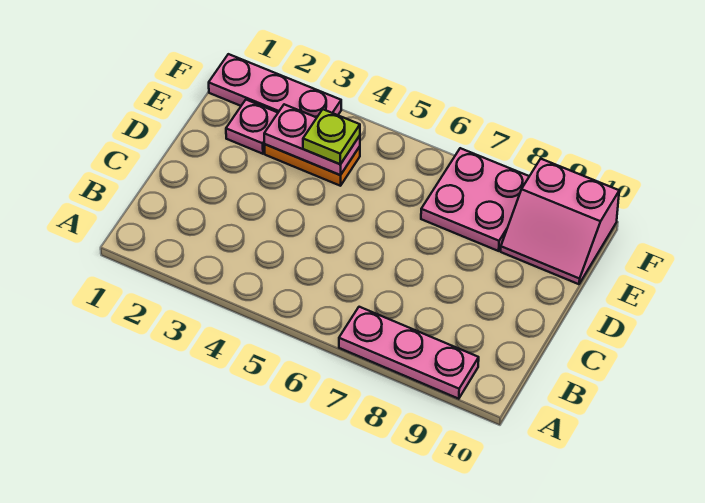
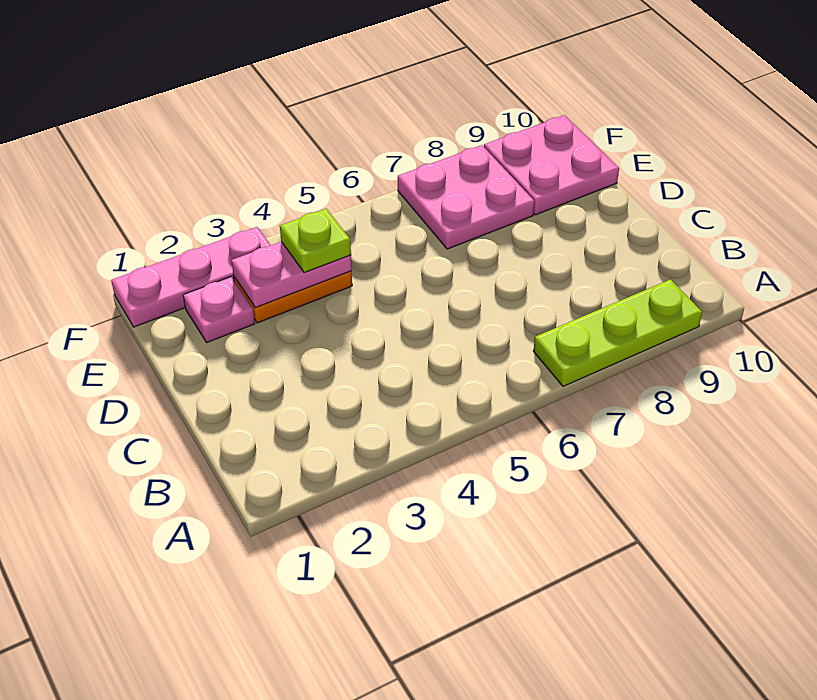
pink 1x3 plate [339,307,479,399] -> lime 1x3 plate [533,279,702,386]
pink 2x2 slope [501,159,619,284] -> pink 2x2 plate [484,115,619,215]

